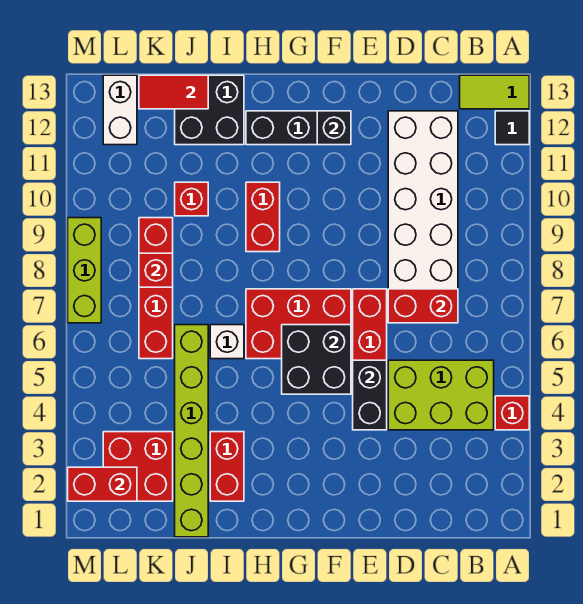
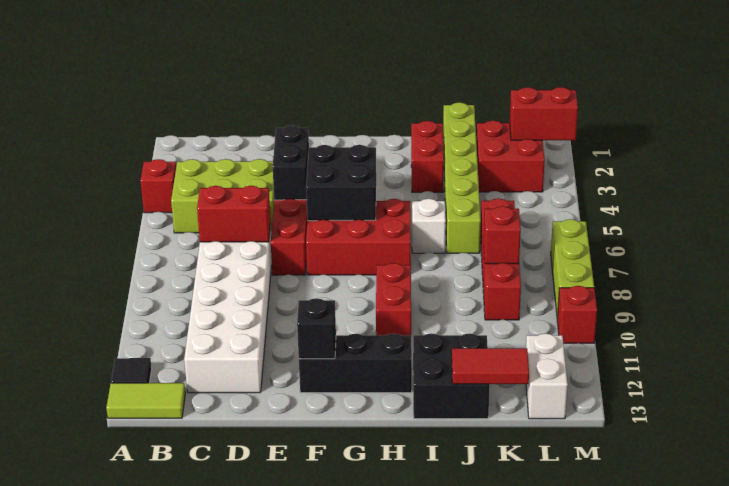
red 1x1 brick [175,182,208,216] -> red 1x1 brick moved to [557,286,597,343]

